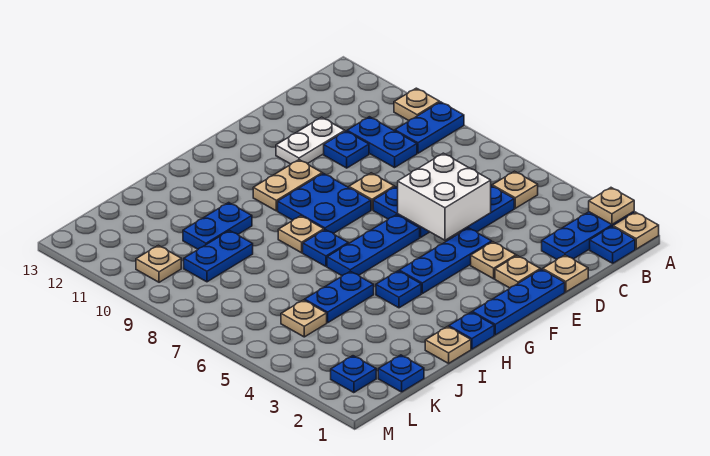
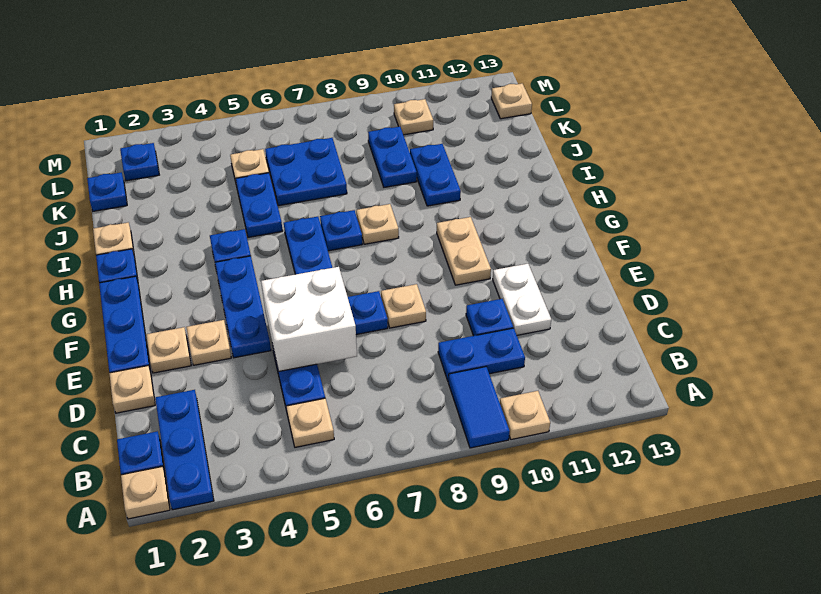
tan 1x1 plate [589,188,634,224] -> tan 1x1 plate moved to [491,83,532,119]
blue 1x2 plate [395,102,464,153] -> blue 1x2 tile [448,367,510,448]
blue 2x2 plate [278,173,371,234] -> blue 2x2 plate moved to [265,138,347,206]

